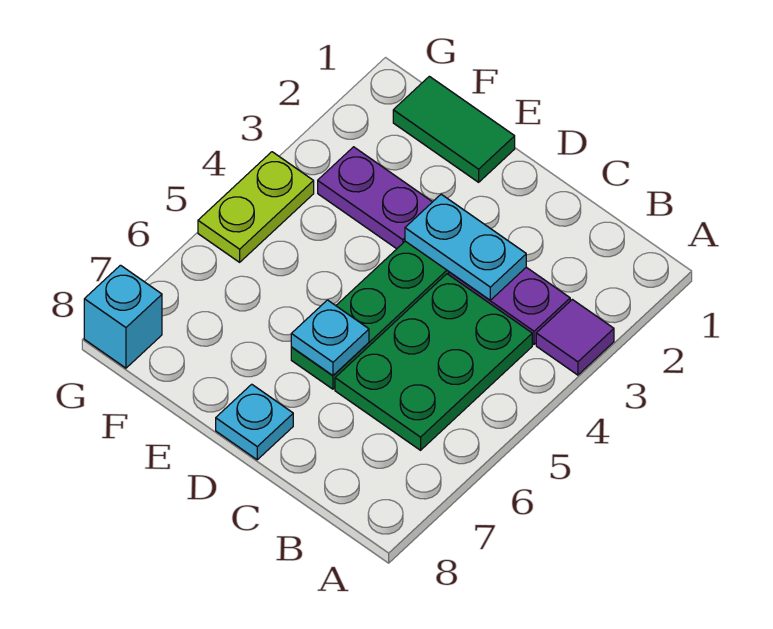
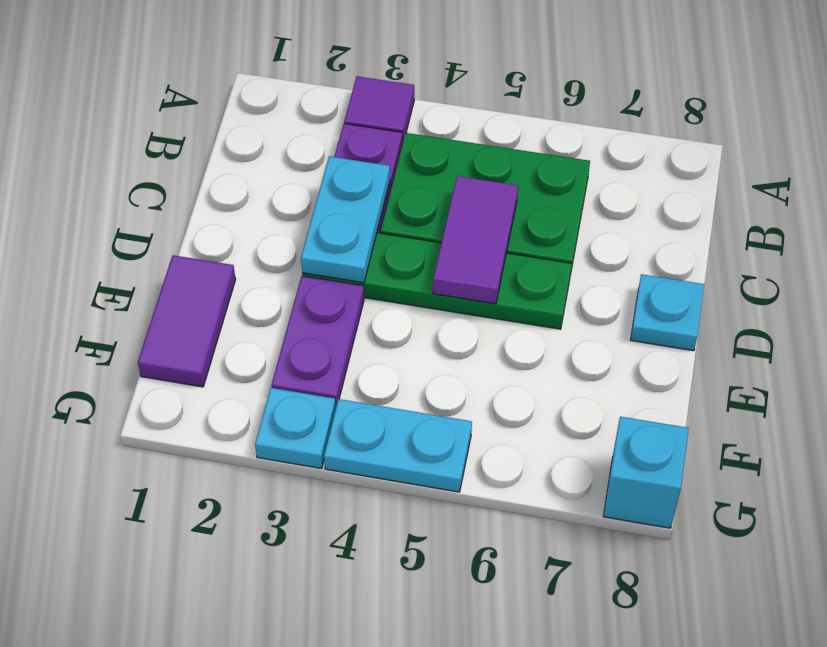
none -> purple 1x2 tile [433,176,518,304]
cyan 1x1 plate [291,300,369,375] -> cyan 1x1 plate moved to [255,388,336,469]
green 1x2 tile [393,76,515,182] -> purple 1x2 tile [138,255,236,387]
lime 1x2 plate [198,152,314,262] -> cyan 1x2 plate [324,399,472,492]

